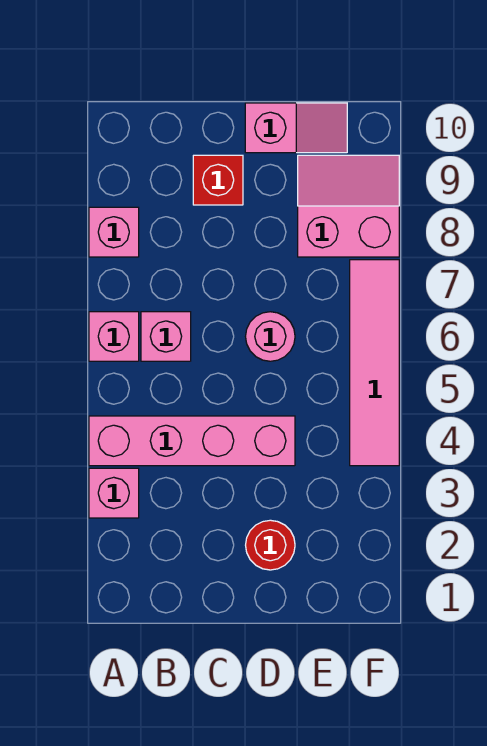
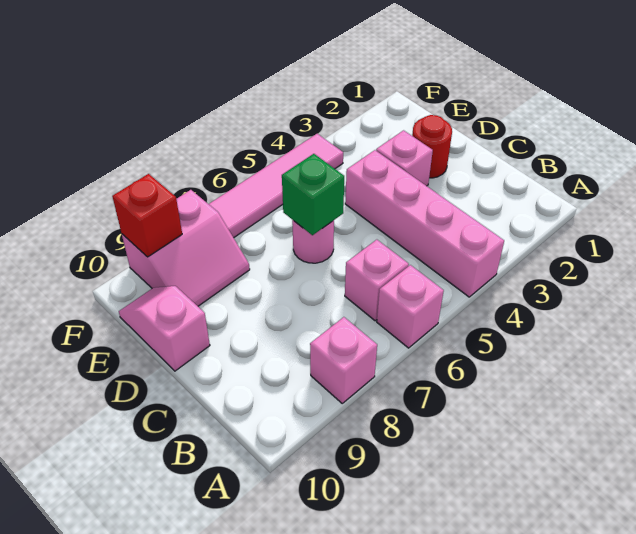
pink 1x1 brick [89,468,139,518] -> pink 1x1 brick moved to [376,130,433,186]
red 1x1 brick [193,155,243,205] -> red 1x1 brick moved to [112,174,182,257]
none -> green 1x1 brick [282,154,344,235]
pink 2x2 slope [298,155,399,257] -> pink 2x2 slope turned to [122,190,250,306]

